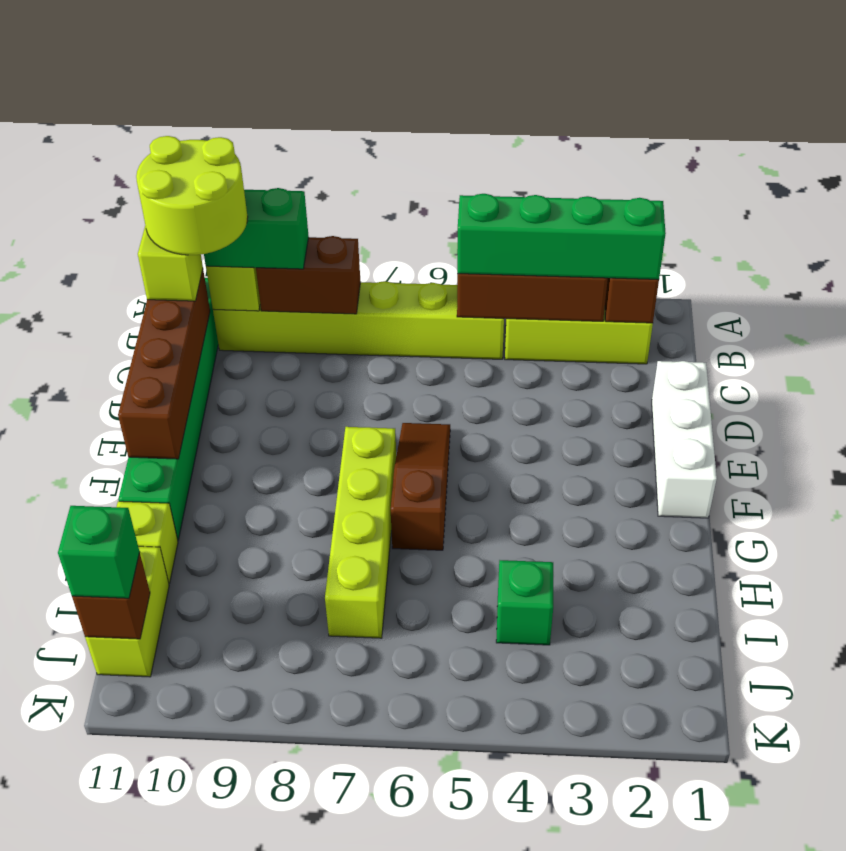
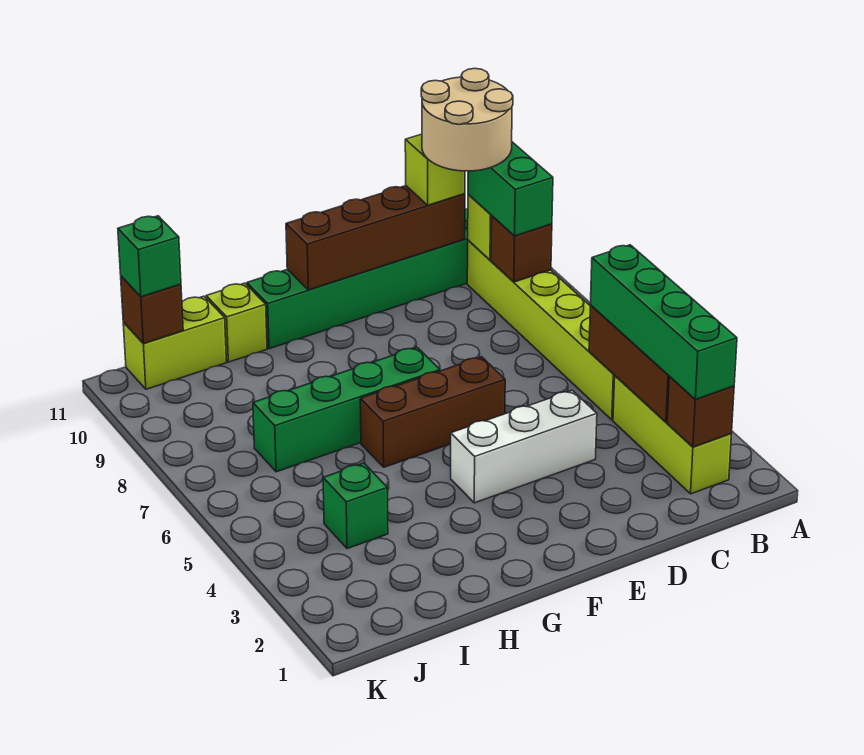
brown 1x2 brick [256,236,361,314] -> brown 1x1 brick [491,216,552,282]
lime 2x2 round brick [136,136,248,255] -> tan 2x2 round brick [421,68,513,171]
white 1x3 brick [652,361,717,518] -> white 1x3 brick moved to [451,390,597,503]
brown 1x3 slope [391,423,450,550] -> brown 1x3 brick [360,357,505,467]
lime 1x4 brick [325,427,396,638] -> green 1x4 brick [253,347,440,472]

